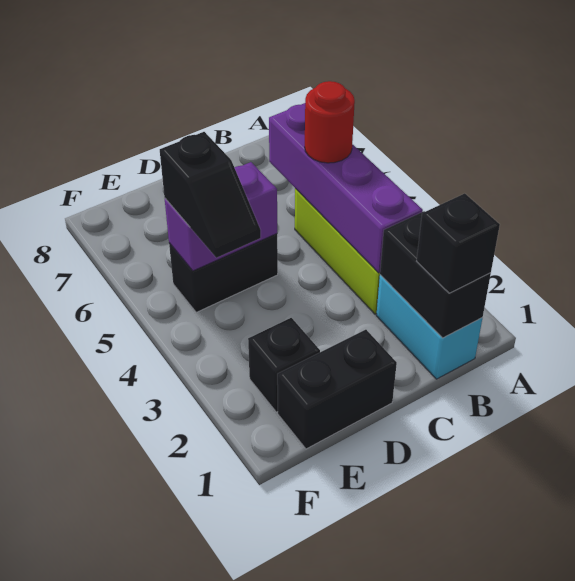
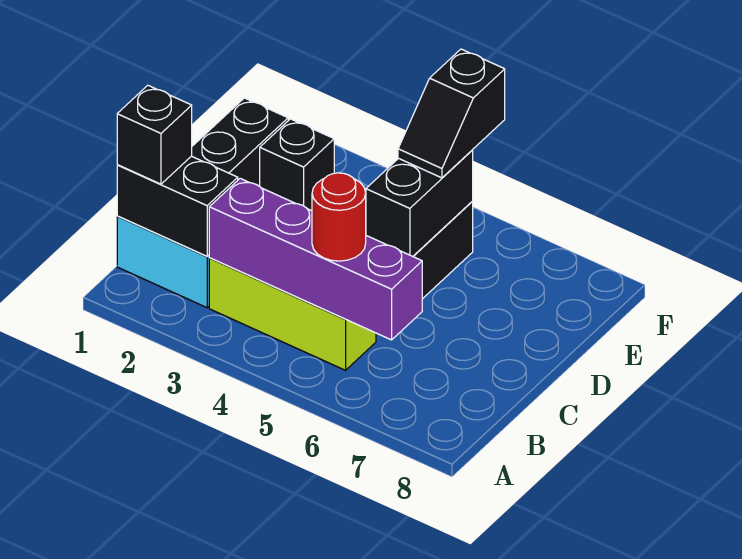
purple 1x2 brick [165,162,277,271] -> black 1x2 brick [366,150,473,256]
black 1x2 slope [160,132,261,258] -> black 1x2 slope turned to [398,49,505,178]

